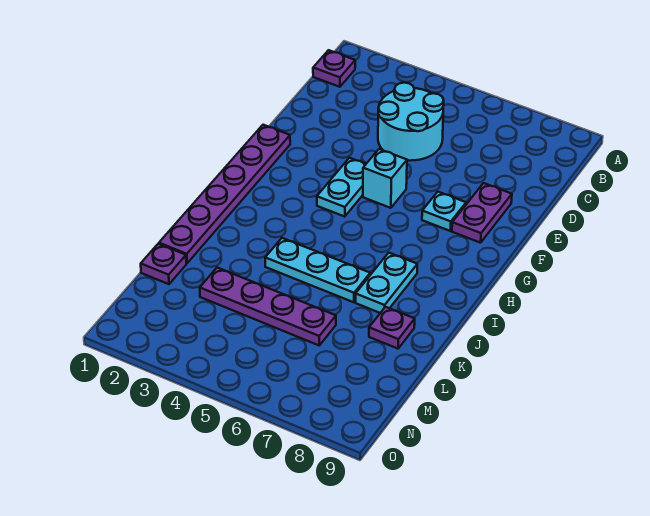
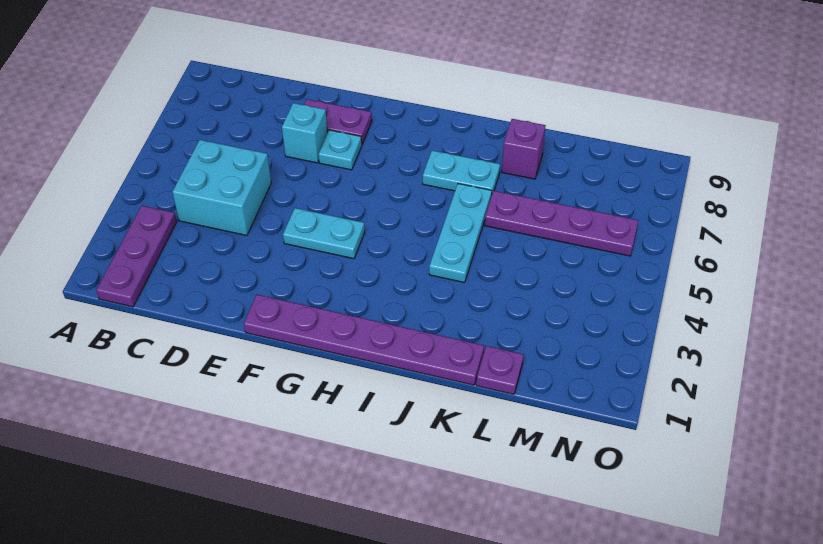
purple 1x1 plate [313,50,355,87] -> purple 1x3 plate [96,206,177,307]
cyan 2x2 round brick [378,83,444,161] -> cyan 2x2 brick [172,140,271,236]
cyan 1x1 brick [363,149,407,208] -> cyan 1x1 brick moved to [282,103,328,163]
purple 1x1 plate [369,307,415,349] -> purple 1x1 brick [502,119,546,179]
purple 1x4 plate [200,268,336,345] -> purple 1x4 plate turned to [485,191,639,256]

